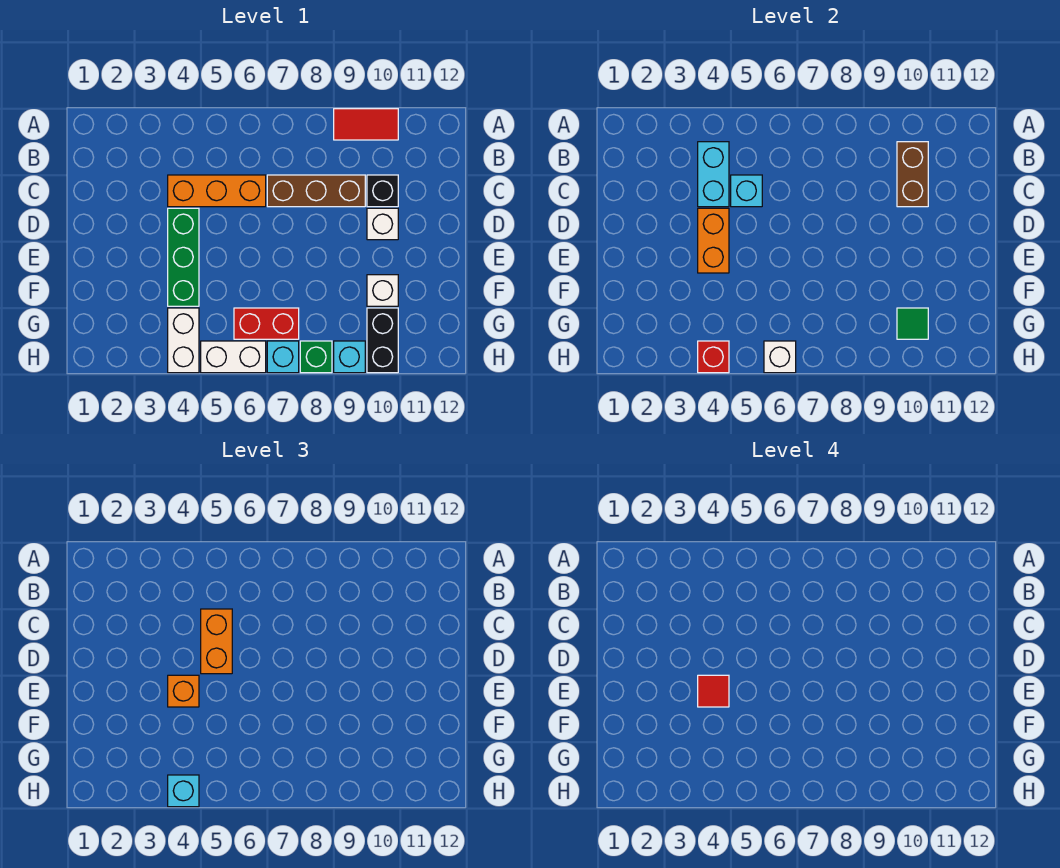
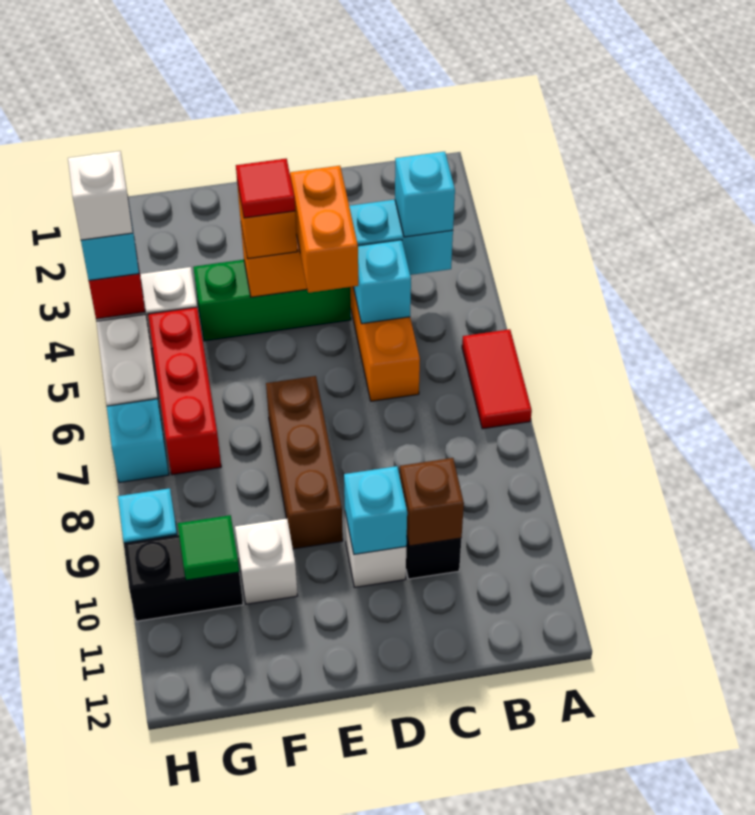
red 1x2 tile [334,109,398,140] -> red 1x2 tile moved to [462,329,532,429]
none -> cyan 1x1 brick [395,152,455,237]
brown 1x2 brick [897,142,928,207] -> brown 1x1 brick [400,458,464,546]
orange 1x2 brick [201,609,232,674] -> orange 1x2 brick turned to [290,166,358,293]
brown 1x3 brick [267,175,365,207] -> brown 1x3 brick moved to [266,376,343,549]
none -> cyan 1x1 brick [344,466,407,554]
red 1x2 brick [234,308,299,339] -> red 1x3 brick [148,307,221,475]
white 1x1 brick [764,341,796,373] -> white 1x1 brick moved to [68,151,133,240]
green 1x1 brick [300,341,332,373] -> none

